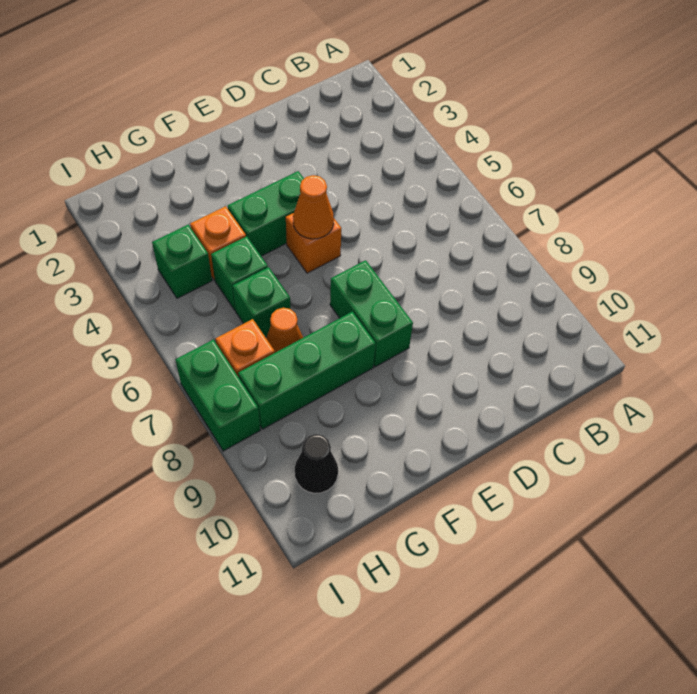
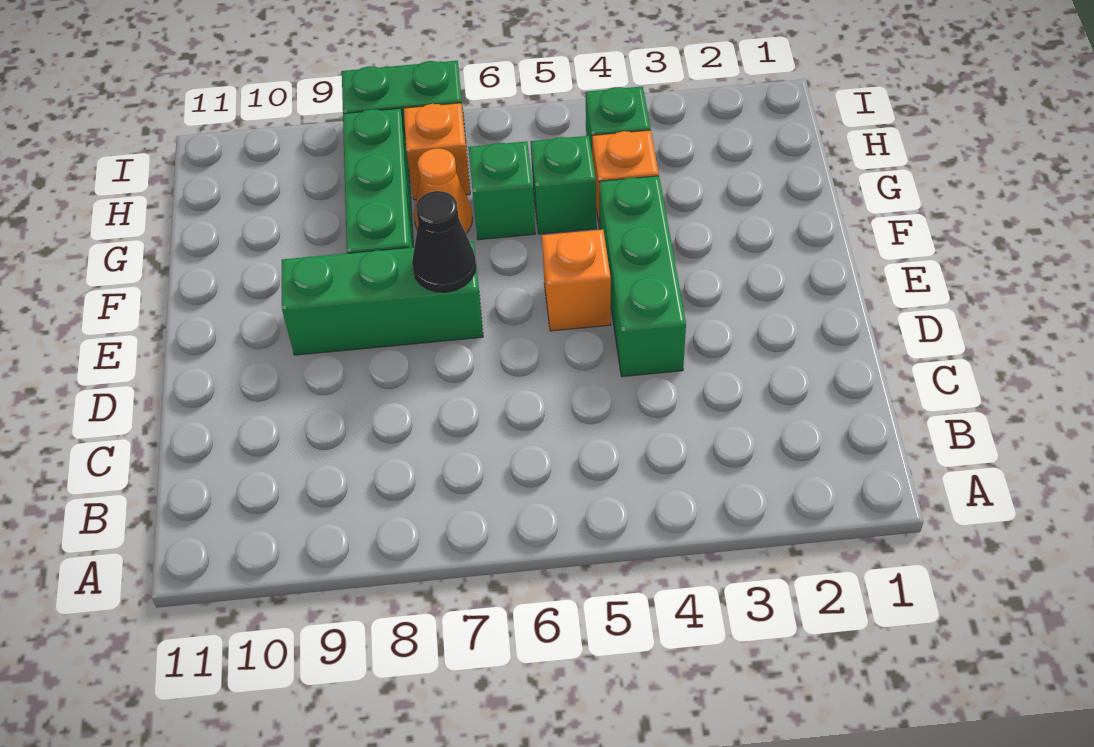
green 1x2 brick [228,171,304,256] -> green 1x3 brick [599,176,686,377]
orange 1x1 cone [293,175,334,239] -> none
green 1x2 brick [330,260,413,367] -> green 1x3 brick [282,242,483,355]
black 1x1 cone [295,434,338,493] -> black 1x1 cone moved to [412,191,476,292]

